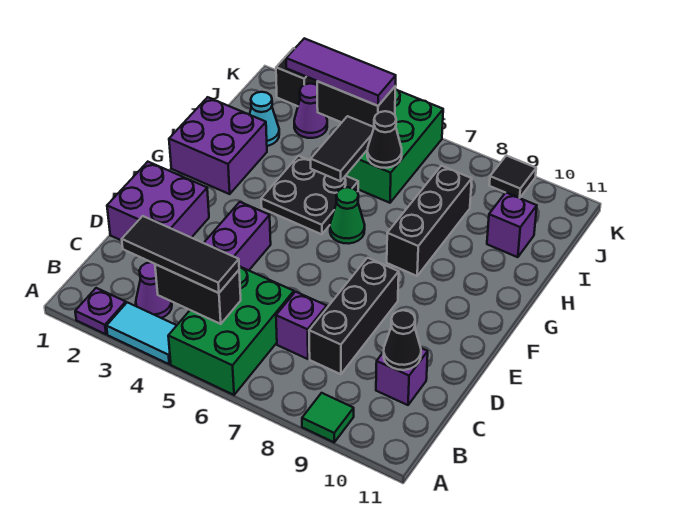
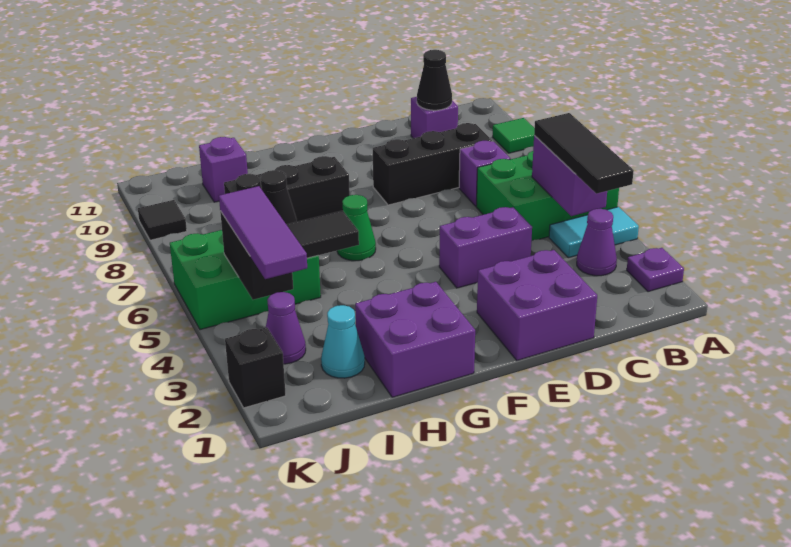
cyan 1x2 tile [107,302,177,364] -> cyan 1x2 tile turned to [549,207,639,258]
black 1x2 brick [155,264,241,324] -> purple 1x2 brick [532,136,607,216]
black 2x2 plate [261,156,358,234] -> none

